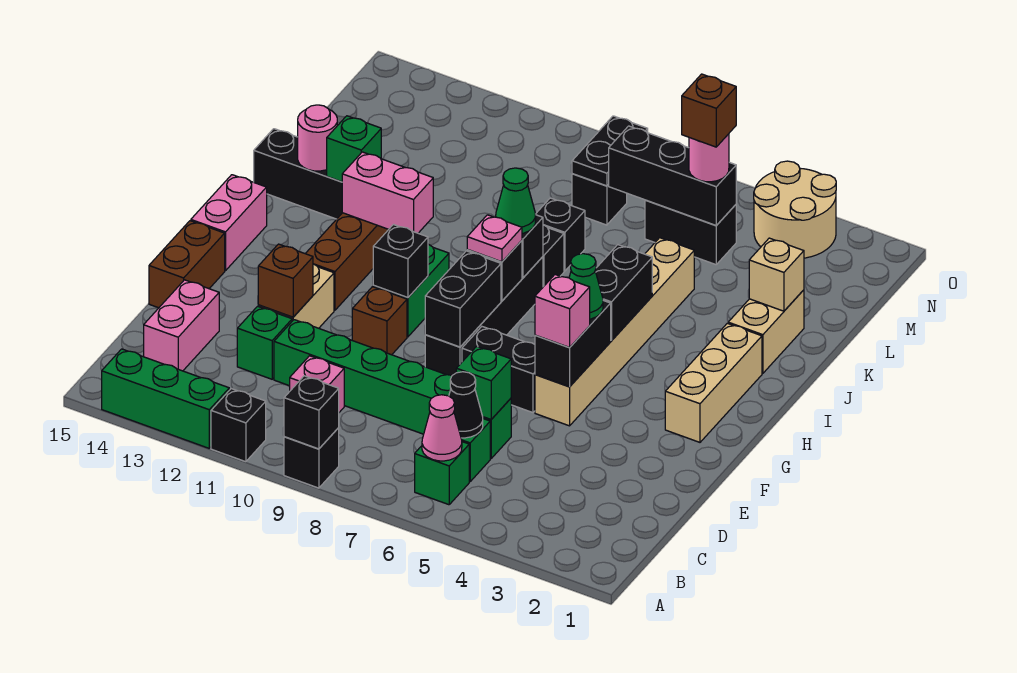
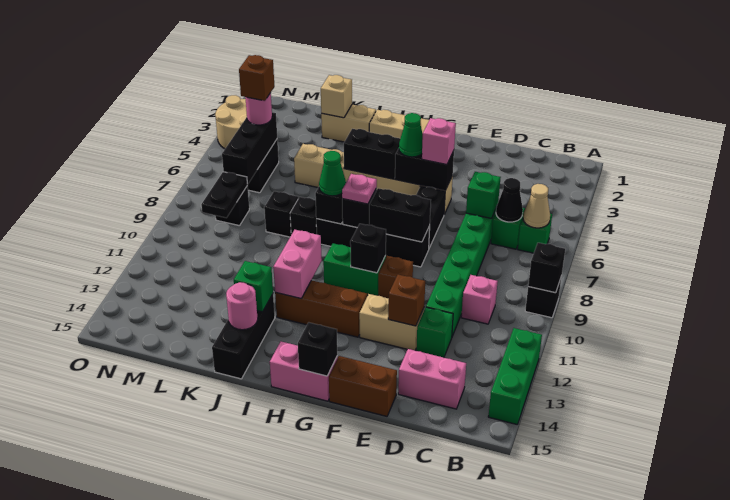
black 1x1 brick [211,389,266,462] -> black 1x1 brick moved to [298,322,337,376]
pink 1x1 cone [422,395,462,461] -> tan 1x1 cone [523,184,550,228]
black 1x2 plate [572,116,648,186] -> black 1x2 plate turned to [201,172,248,218]

